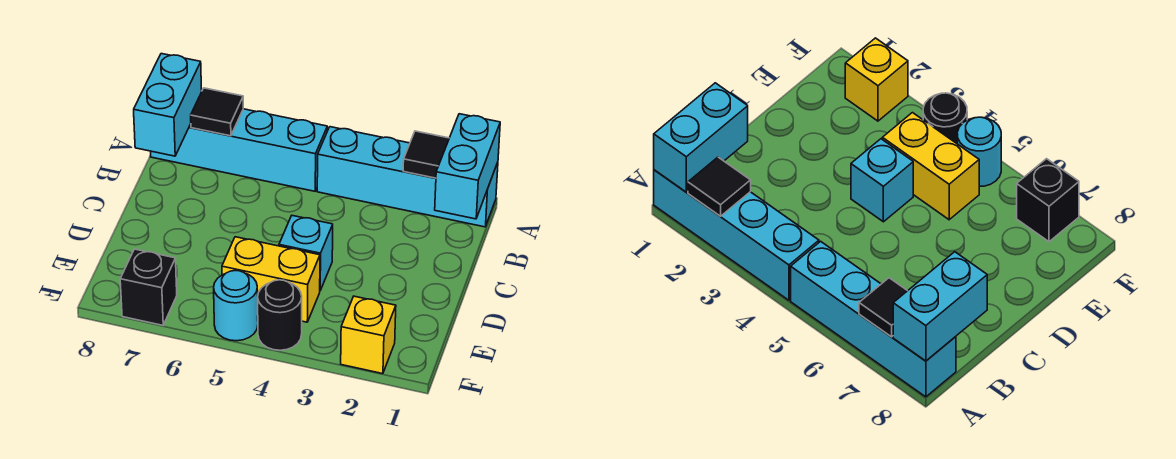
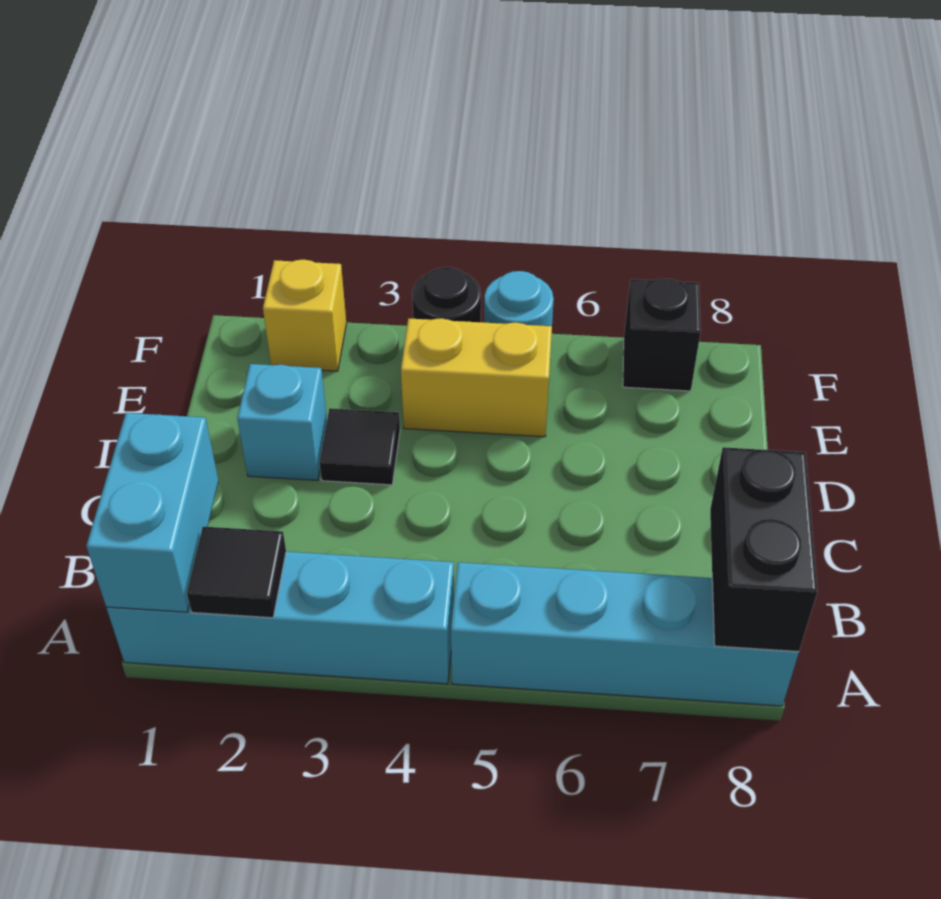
black 1x1 tile [191,88,243,136] -> black 1x1 tile moved to [320,408,400,485]
cyan 1x2 brick [134,54,202,156] -> black 1x2 brick [710,447,818,652]
cyan 1x1 brick [279,216,333,290] -> cyan 1x1 brick moved to [237,364,327,481]

